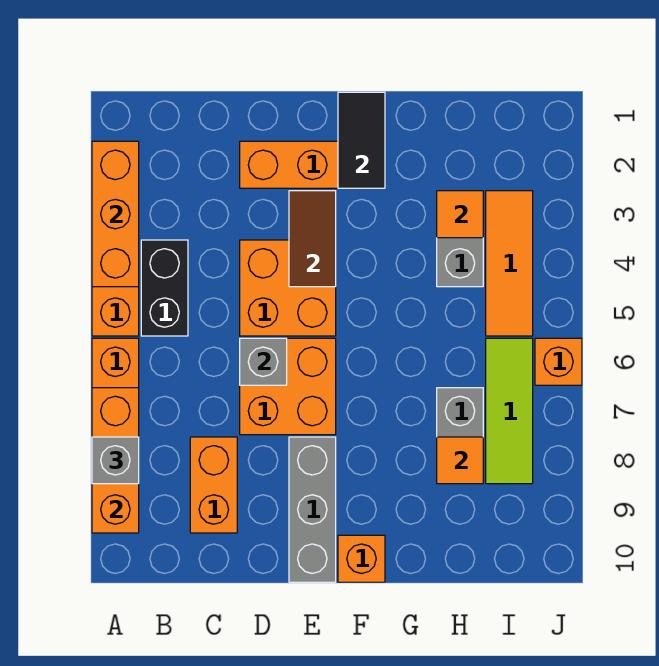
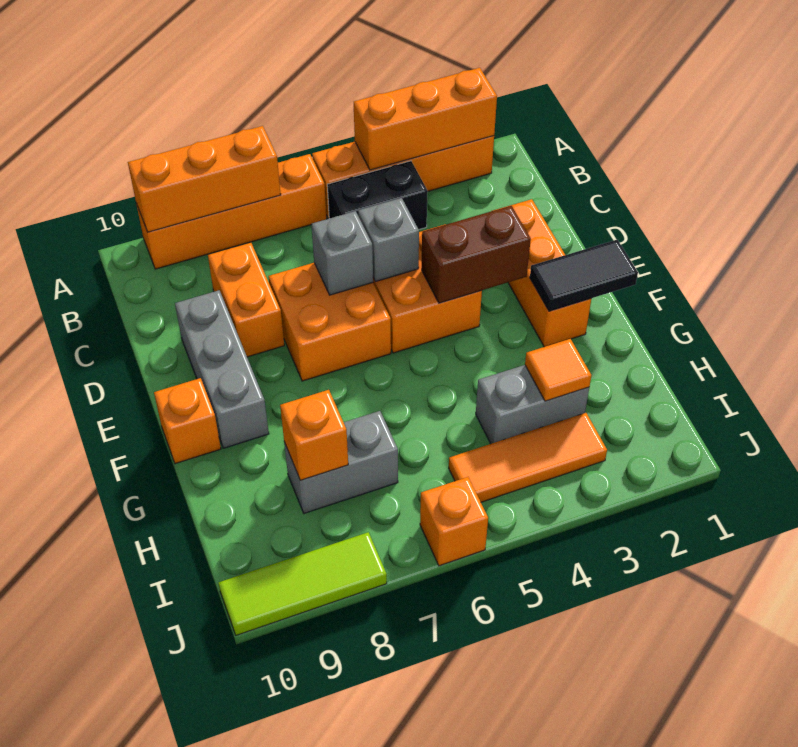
grey 1x1 brick [92,437,139,484] -> grey 1x1 brick moved to [358,198,419,282]
orange 1x2 brick [190,437,237,533] -> orange 1x2 brick turned to [208,243,284,357]
brown 1x2 tile [289,191,336,287] -> brown 1x2 brick [422,206,531,303]
grey 1x3 brick [289,437,336,582] -> grey 1x3 brick turned to [175,290,269,448]
orange 1x1 tile [437,437,483,484] -> orange 1x1 brick [280,390,348,480]
lime 1x3 tile [486,338,533,484] -> lime 1x3 tile moved to [219,532,387,635]

